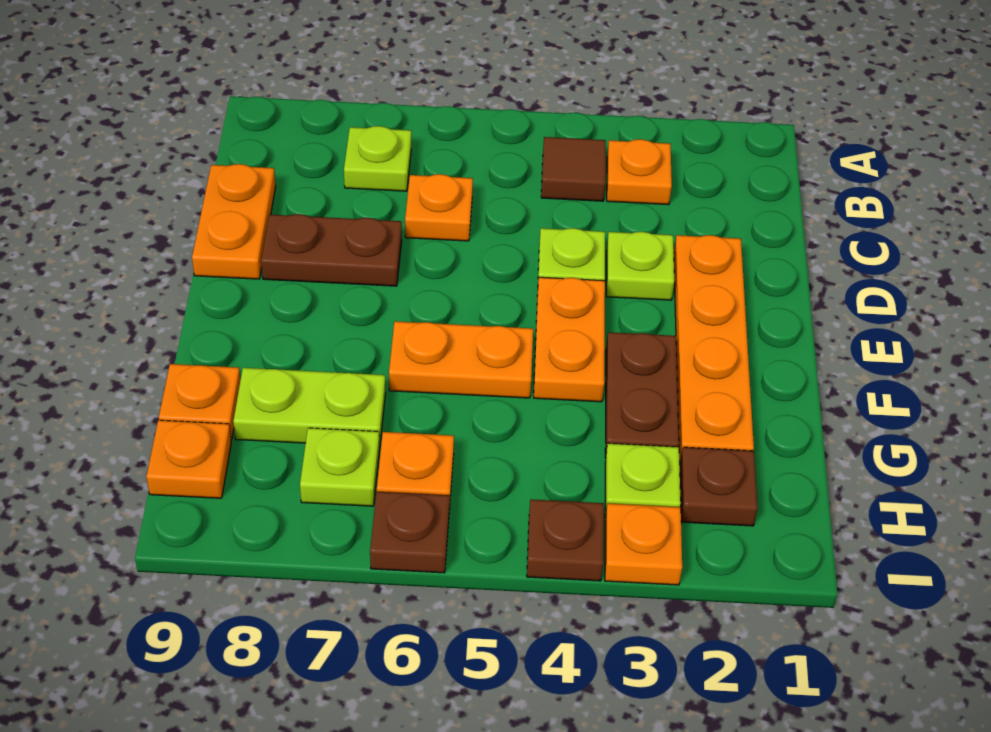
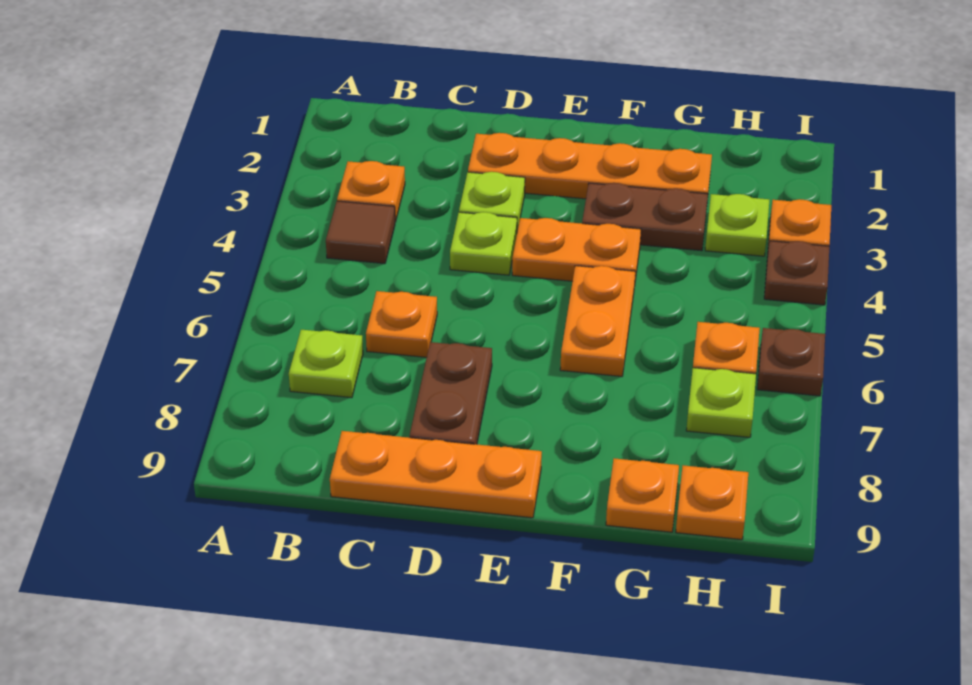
orange 1x2 plate [192,164,276,279] -> orange 1x3 plate [330,431,542,518]
lime 1x2 plate [233,368,386,447] -> none
brown 1x1 plate [680,447,758,526] -> none

